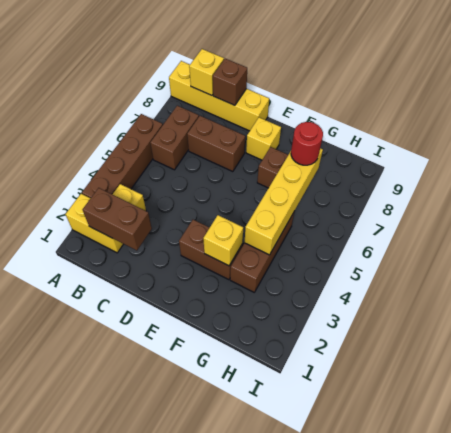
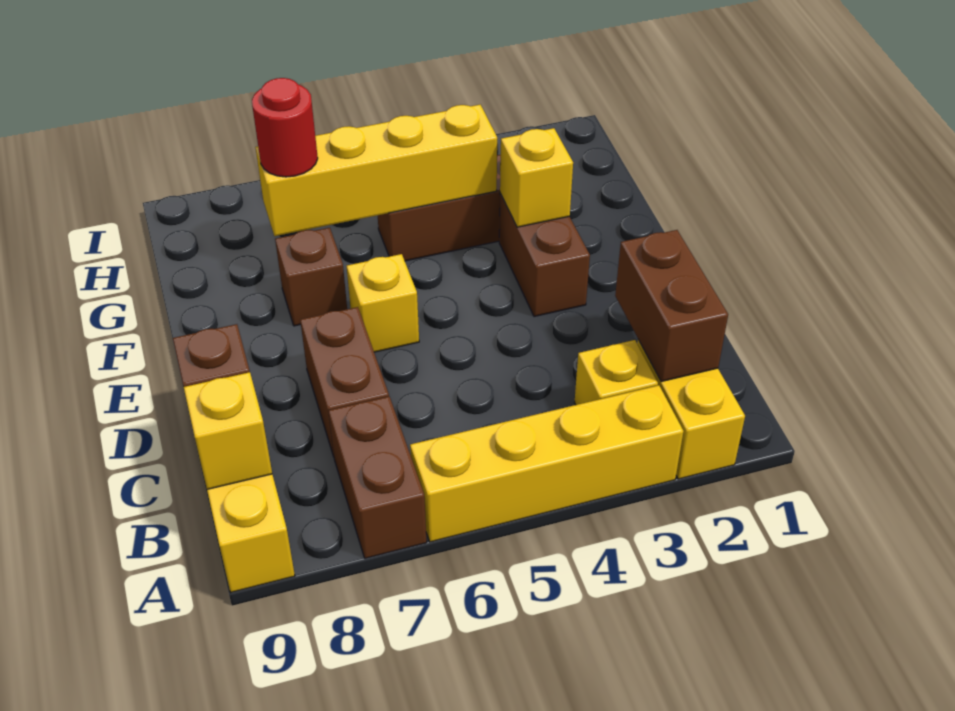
brown 1x4 brick [82,114,163,198] -> yellow 1x4 brick [410,385,684,542]
brown 1x2 brick [150,106,199,170] -> brown 1x2 brick turned to [329,397,427,558]
yellow 1x1 brick [246,117,281,160] -> yellow 1x1 brick moved to [347,254,419,352]

